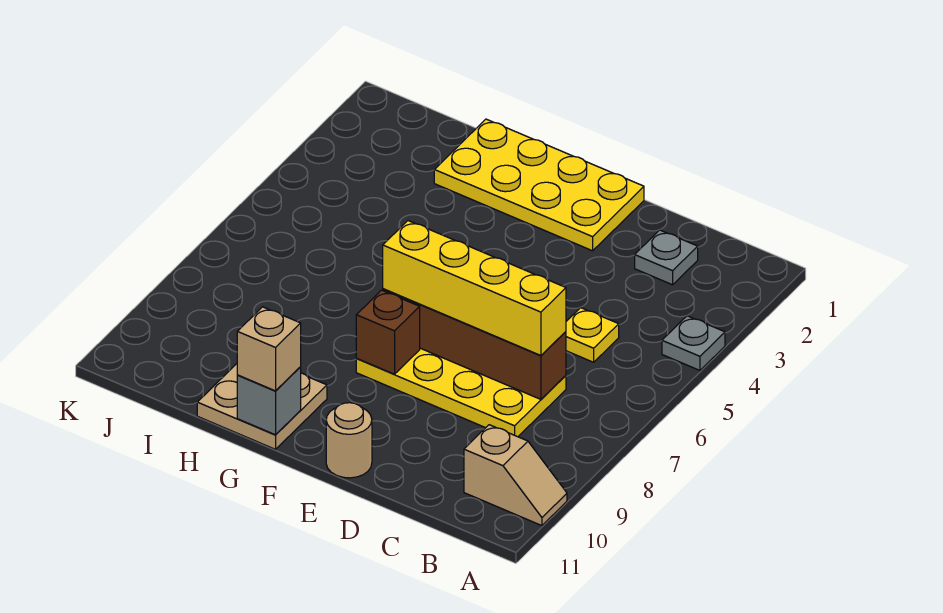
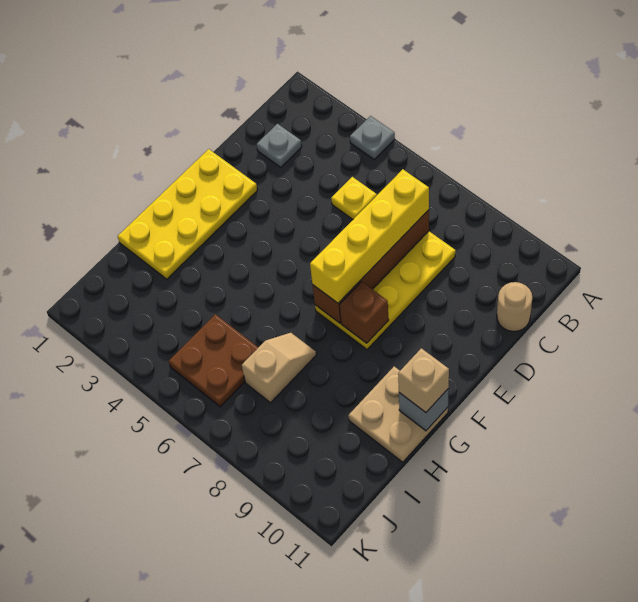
tan 1x2 slope [464,425,567,526] -> tan 1x2 slope moved to [242,333,316,403]
tan 1x1 round brick [326,403,372,478] -> tan 1x1 round brick moved to [497,282,532,331]
none -> brown 2x2 plate [169,314,258,407]

